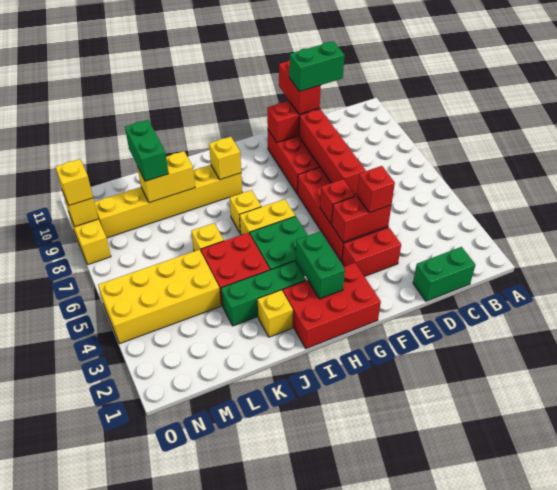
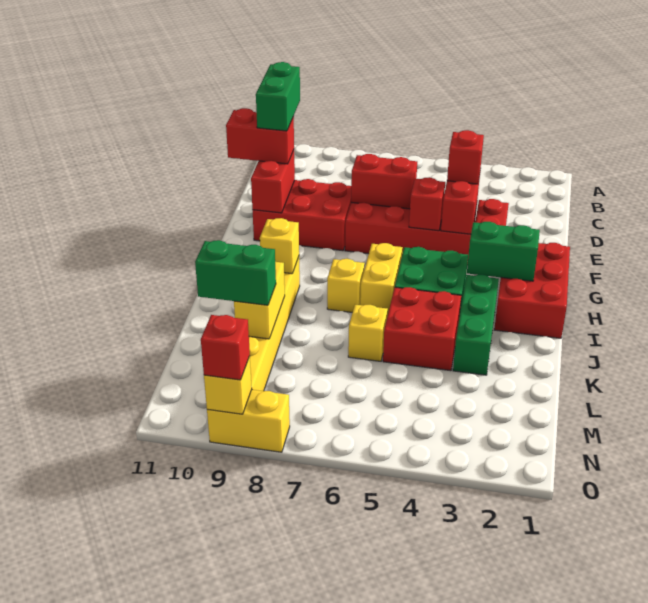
green 1x2 brick [413,247,476,301] -> none
red 1x4 brick [299,109,366,194] -> red 1x2 brick [351,154,417,209]
yellow 1x1 brick [258,290,293,337] -> none
yellow 2x4 brick [98,250,221,344] -> none
yellow 1x1 brick [56,159,93,205] -> red 1x1 brick [201,315,250,380]

